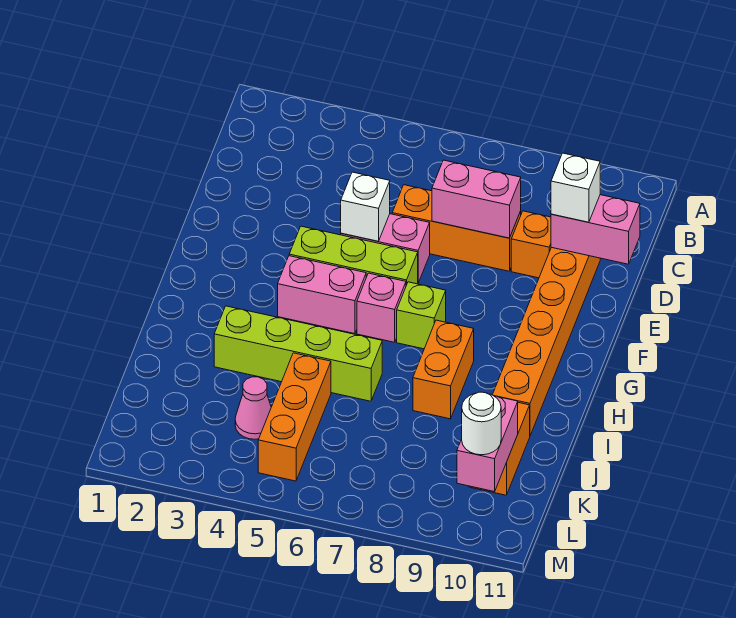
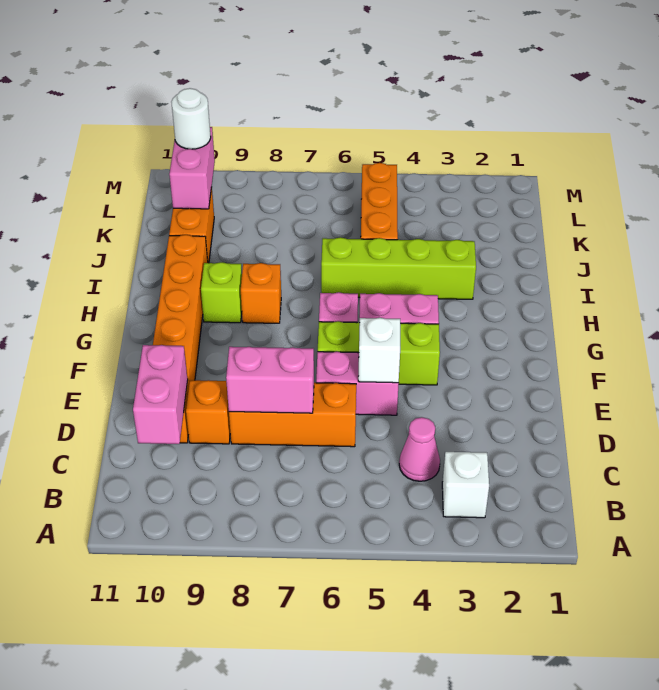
pink 1x2 brick [551,195,640,264] -> pink 1x2 brick turned to [133,345,188,444]
white 1x1 brick [551,153,600,222] -> white 1x1 brick moved to [442,452,489,518]
lime 1x1 brick [397,282,446,349] -> lime 1x1 brick moved to [201,262,242,323]
orange 1x2 brick [413,320,474,419] -> orange 1x1 brick [241,263,281,323]
pink 1x1 cone [235,377,271,439] -> pink 1x1 cone moved to [399,417,440,481]

